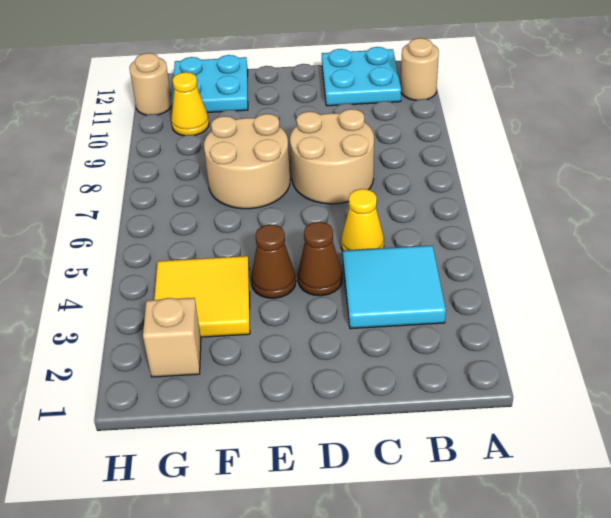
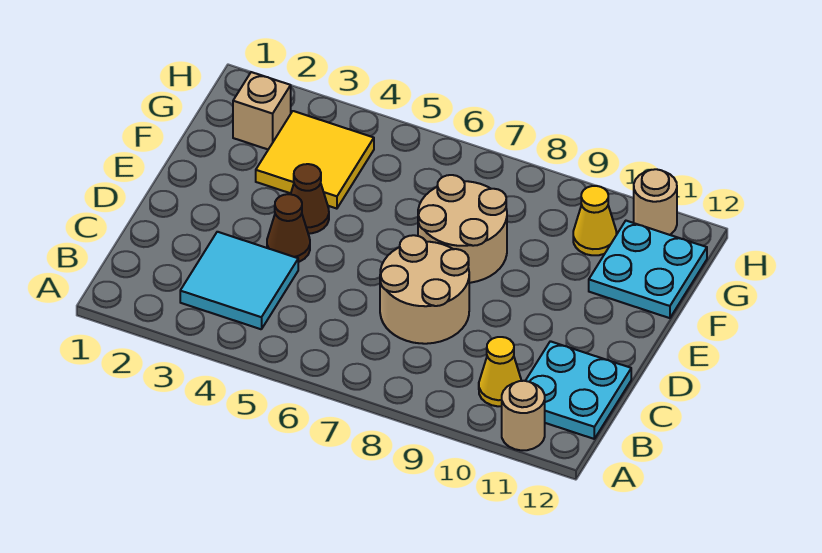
yellow 1x1 cone [341,189,384,251] -> yellow 1x1 cone moved to [479,337,521,406]

